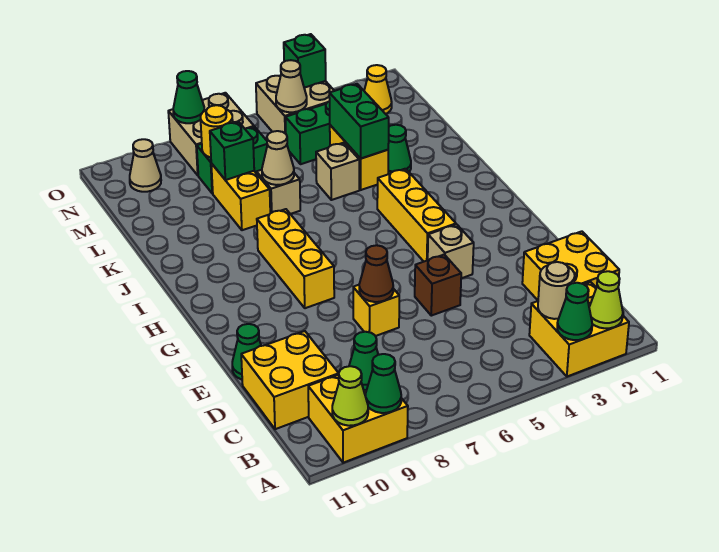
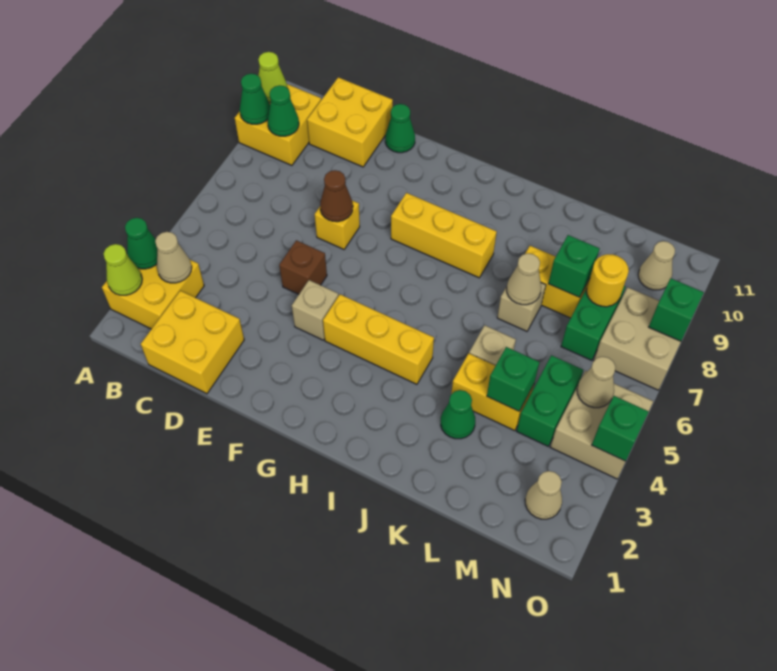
tan 1x1 round brick [538,262,575,319] -> tan 1x1 cone [155,232,192,283]
green 1x2 brick [329,84,389,159] -> green 1x1 brick [487,347,539,411]
yellow 1x1 cone [364,65,392,114] -> tan 1x1 cone [525,471,562,519]
green 1x1 cone [173,71,204,123] -> green 1x1 brick [649,278,704,341]

